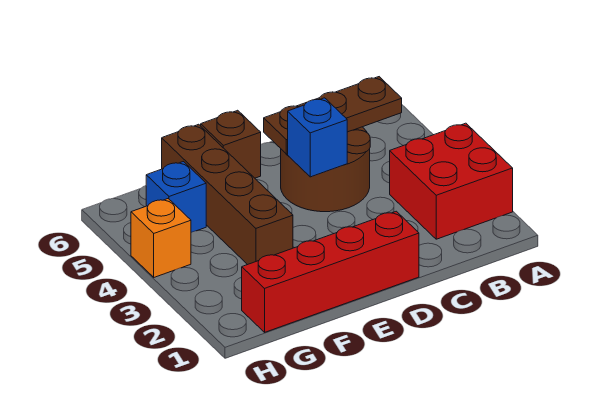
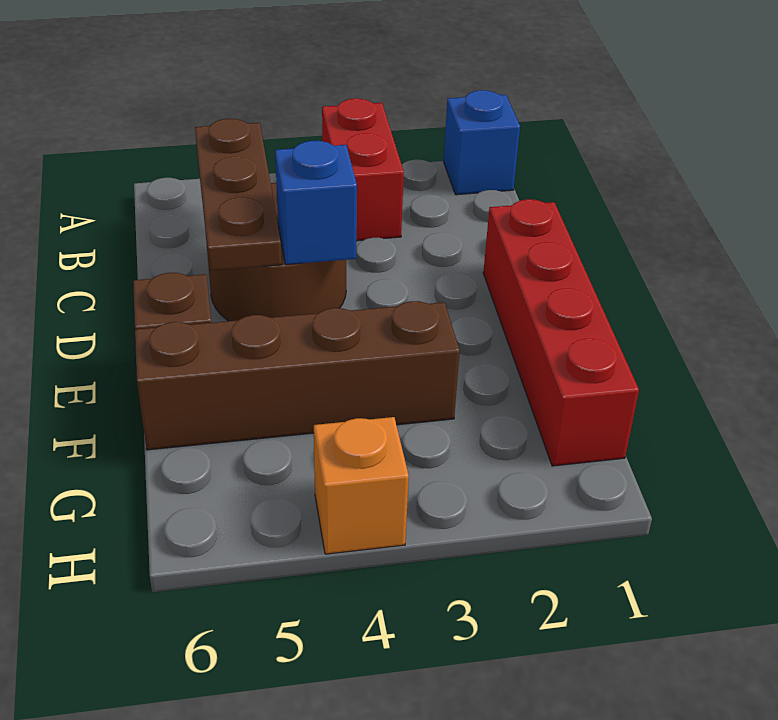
red 2x2 brick [390,123,513,239] -> red 1x2 brick [322,99,404,241]
blue 1x1 brick [146,162,206,232] -> blue 1x1 brick moved to [444,90,520,195]

